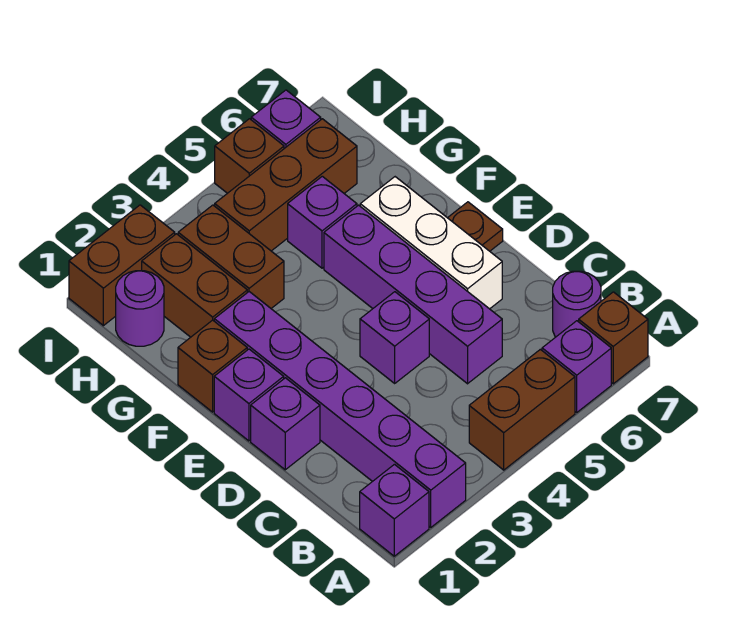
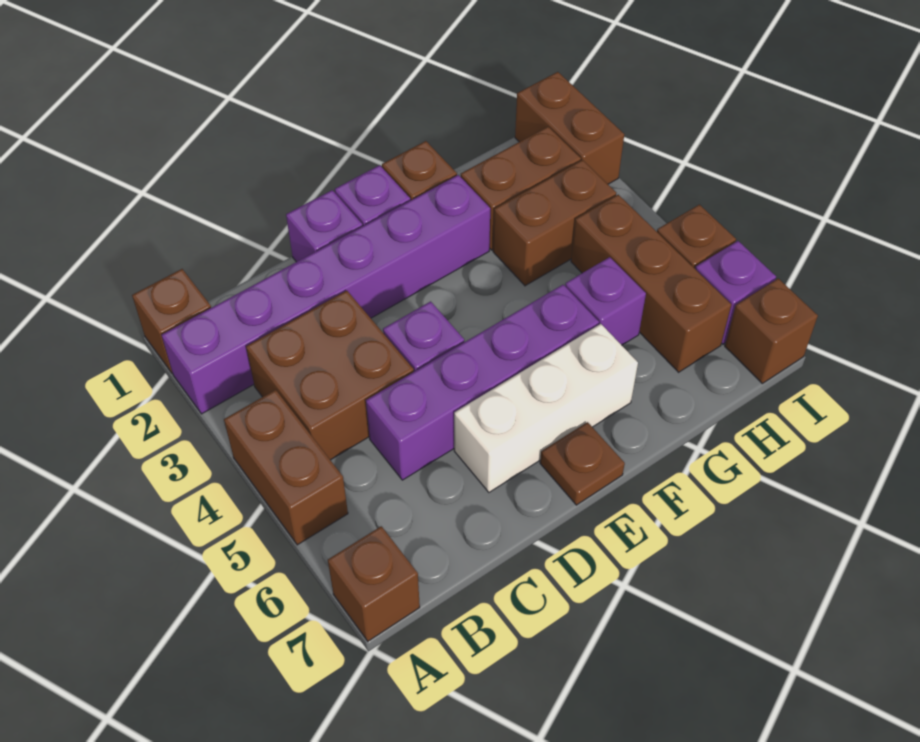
purple 1x1 brick [360,464,429,556] -> brown 1x1 brick [132,269,211,373]
purple 1x1 brick [542,321,611,412] -> none
none -> brown 2x2 brick [246,291,414,460]
purple 1x1 round brick [553,271,601,337] -> none
purple 1x1 round brick [116,271,164,346] -> none
none -> brown 1x1 brick [725,279,818,383]

